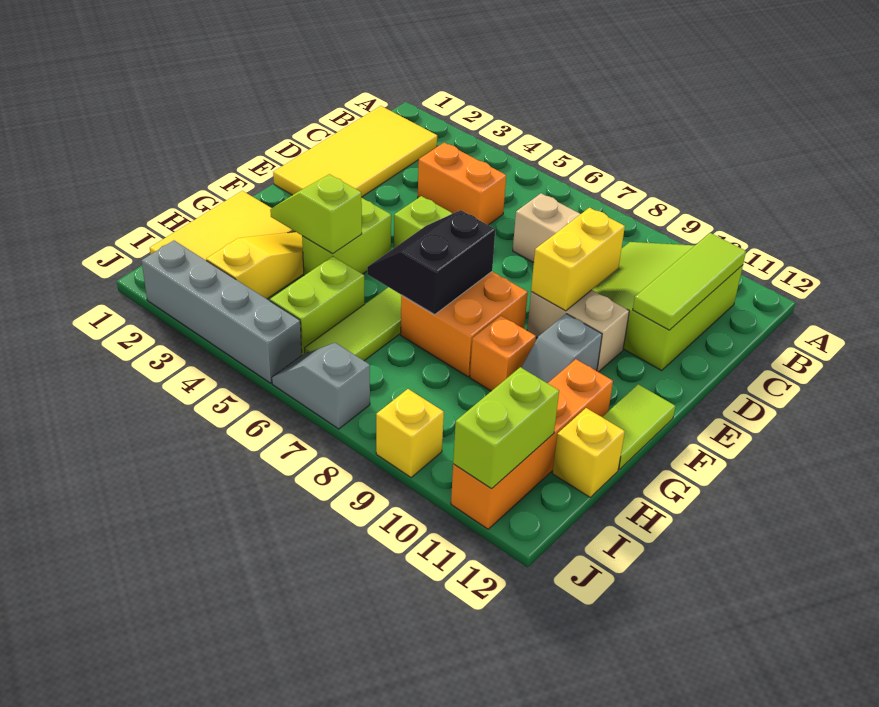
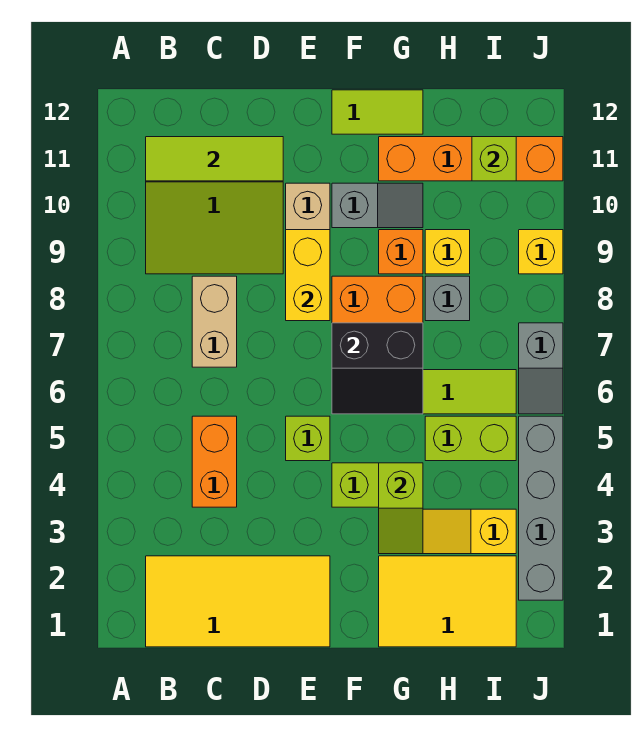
yellow 1x2 brick [531,208,625,311] -> yellow 1x2 brick turned to [286,230,330,321]
none -> grey 1x1 brick [425,276,470,321]
yellow 1x1 brick [552,408,625,497] -> yellow 1x1 brick moved to [425,230,470,274]
lime 1x2 brick [453,367,559,489] -> lime 1x1 brick [472,137,516,181]

